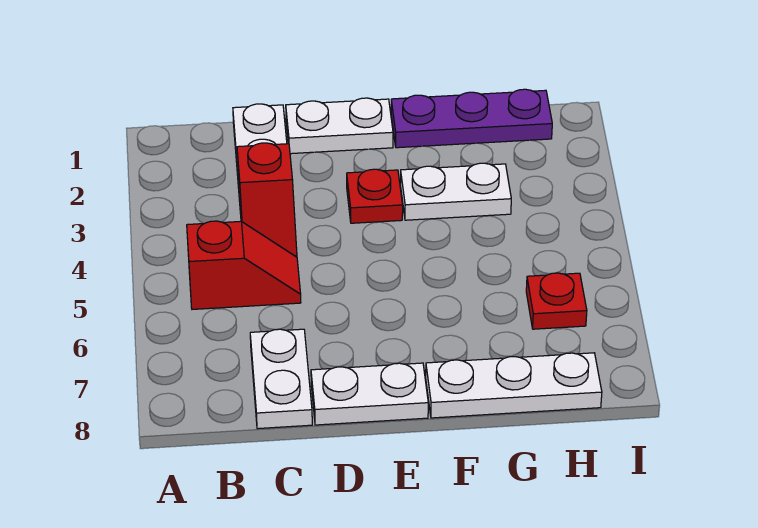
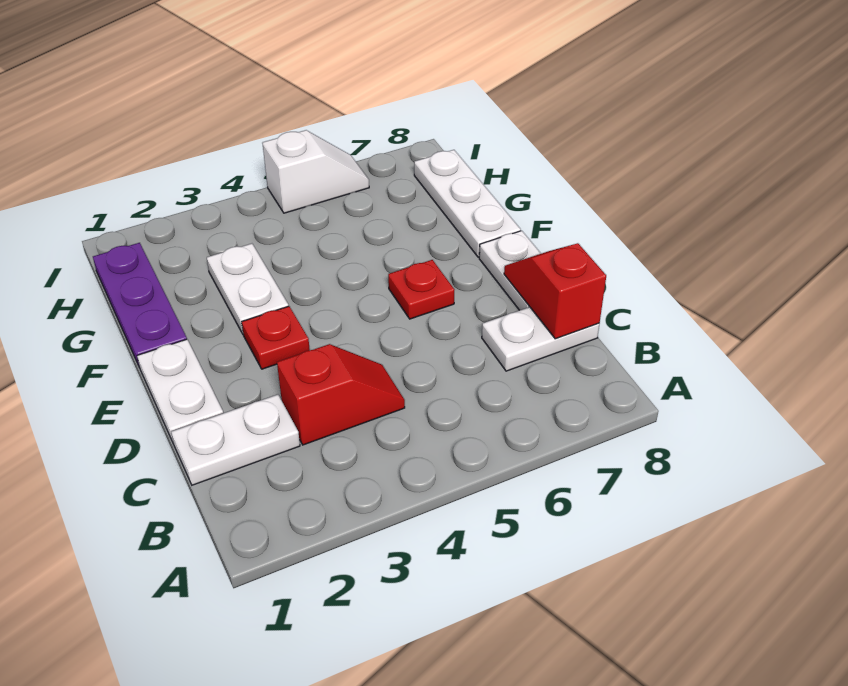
red 1x2 slope [187,221,301,309] -> red 1x2 slope moved to [504,243,606,339]
red 1x1 plate [526,273,587,329] -> red 1x1 plate moved to [388,260,454,319]
none -> white 1x2 slope [262,130,369,213]

